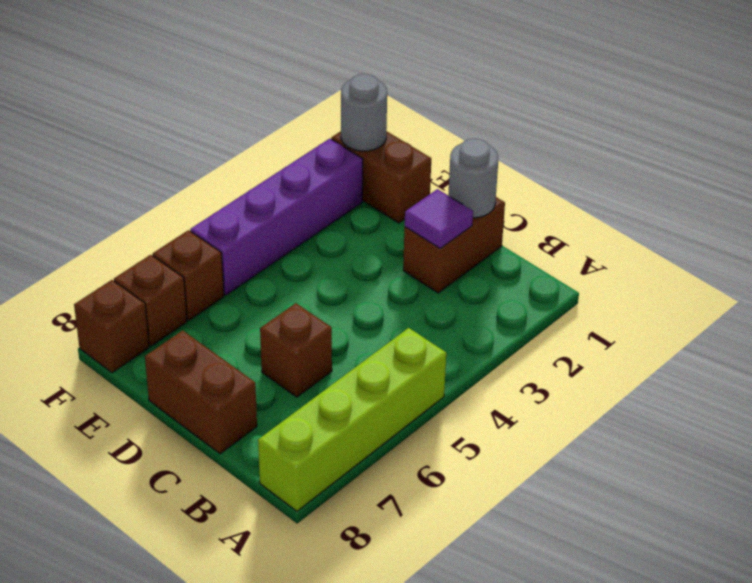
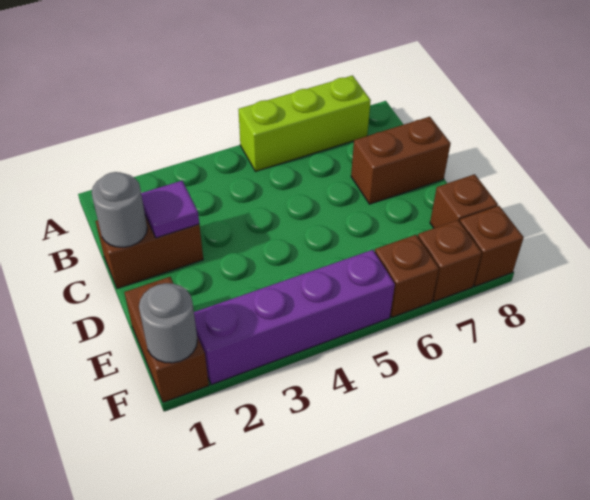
lime 1x4 brick [258,328,446,511] -> lime 1x3 brick [238,76,371,171]
brown 1x1 brick [260,303,332,397] -> brown 1x1 brick moved to [430,174,498,228]
brown 1x2 brick [145,330,257,454] -> brown 1x2 brick turned to [351,117,451,204]

